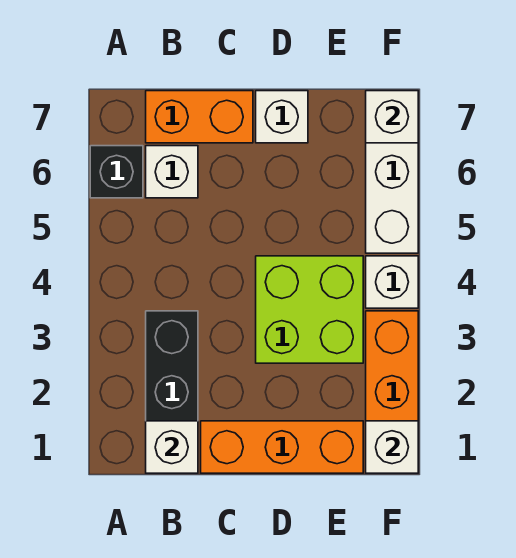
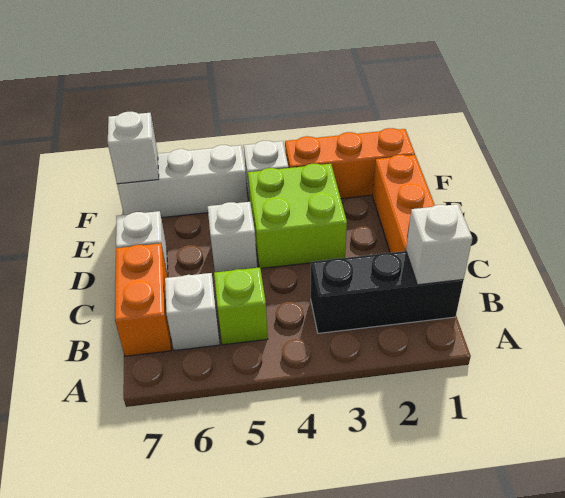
black 1x1 brick [90,146,143,198] -> none
none -> lime 1x1 brick [214,267,268,345]
white 1x1 brick [366,421,418,473] -> white 1x1 brick moved to [208,202,257,272]

